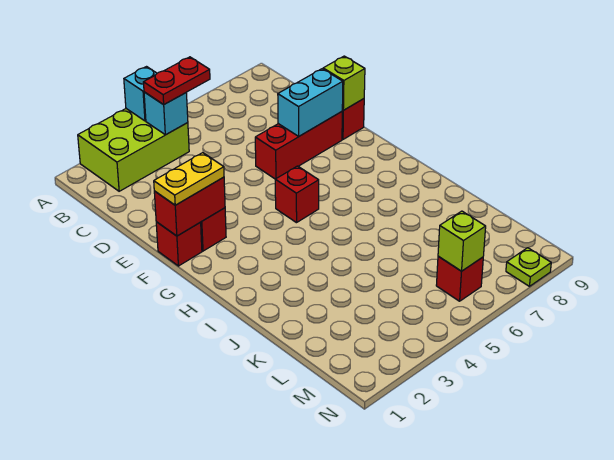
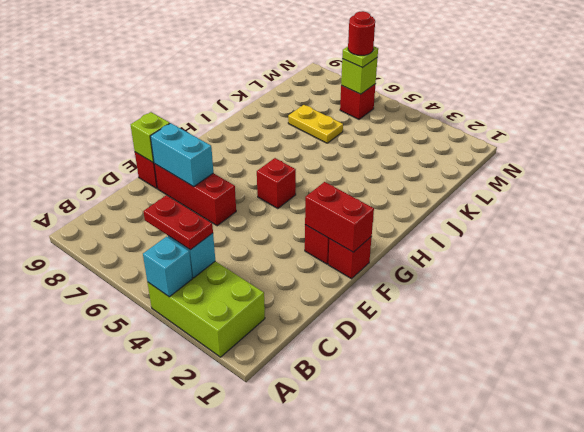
yellow 1x2 plate [154,153,224,205] -> yellow 1x2 plate moved to [288,105,343,143]
none -> red 1x1 round brick [348,11,375,55]
lime 1x1 plate [506,248,551,286] -> lime 1x1 plate moved to [342,46,378,68]

